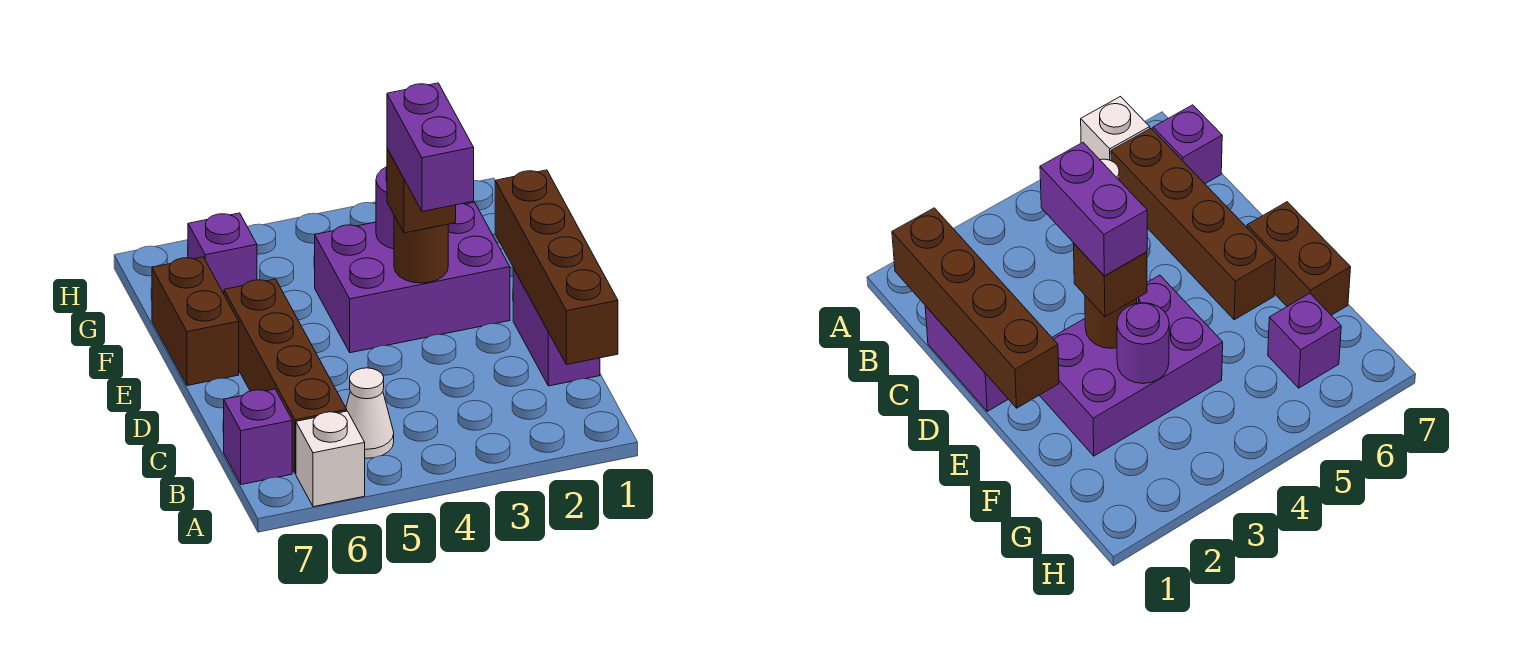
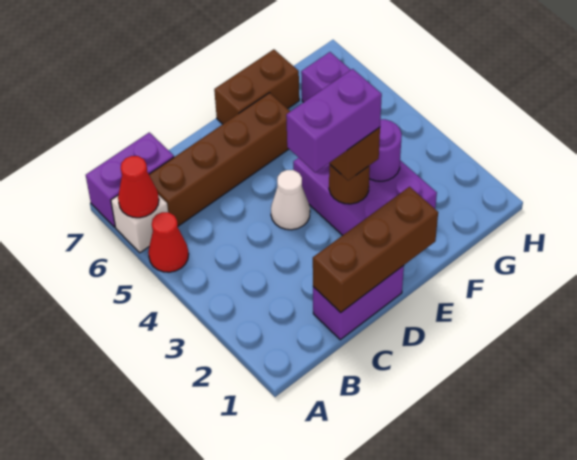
none -> red 1x1 cone [148,212,189,272]
none -> red 1x1 cone [118,156,159,218]
brown 1x4 brick [495,170,618,365] -> brown 1x3 brick [313,187,438,313]
white 1x1 cone [346,368,394,458] -> white 1x1 cone moved to [271,170,310,230]
purple 1x1 brick [224,389,292,485] -> purple 1x2 brick [86,132,174,227]

